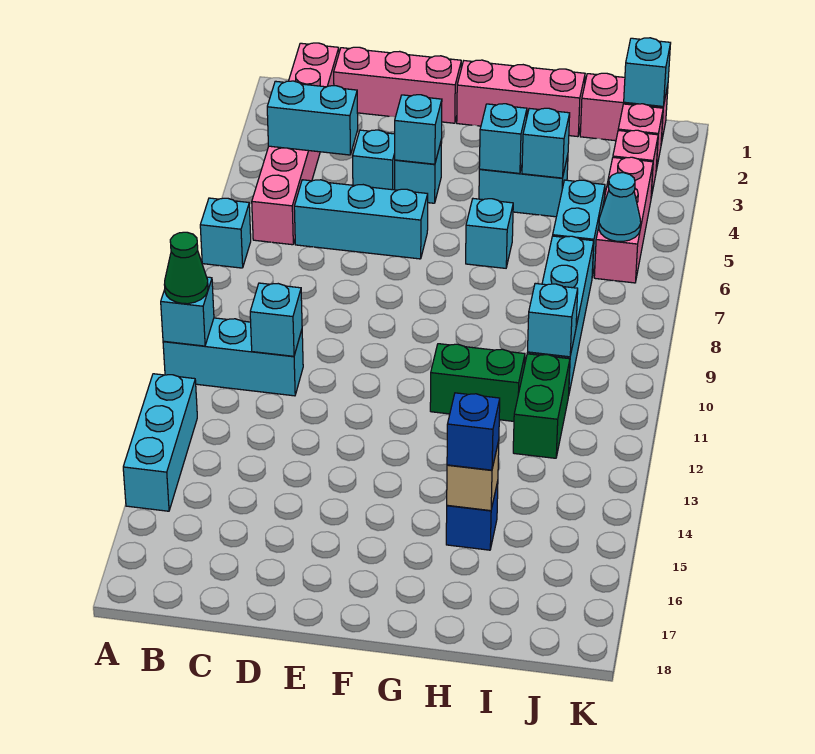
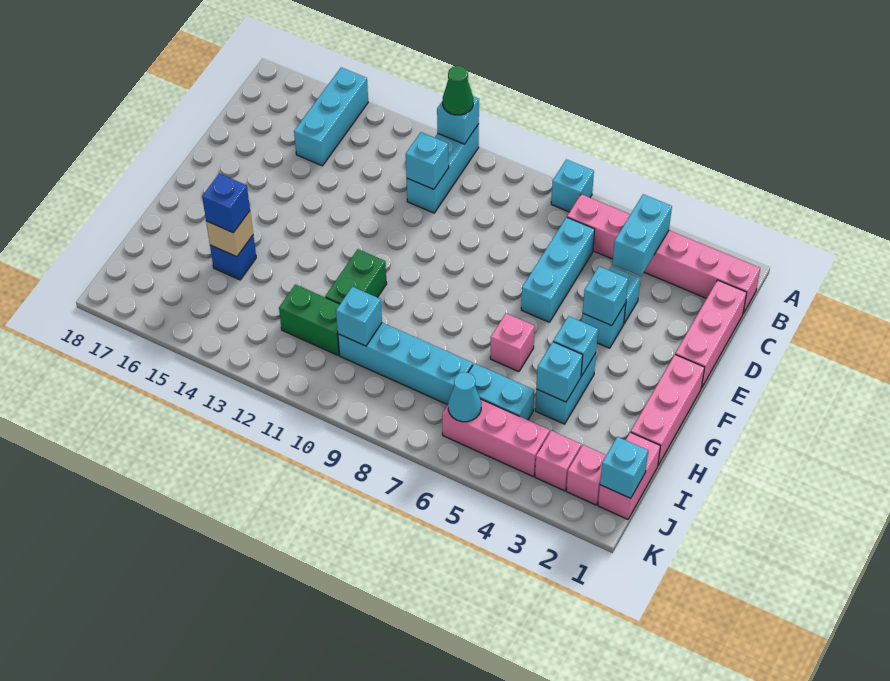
cyan 1x3 brick [123,374,197,511] -> cyan 1x3 brick turned to [294,68,368,166]
cyan 1x1 brick [466,199,513,268] -> pink 1x1 brick [490,313,535,372]

